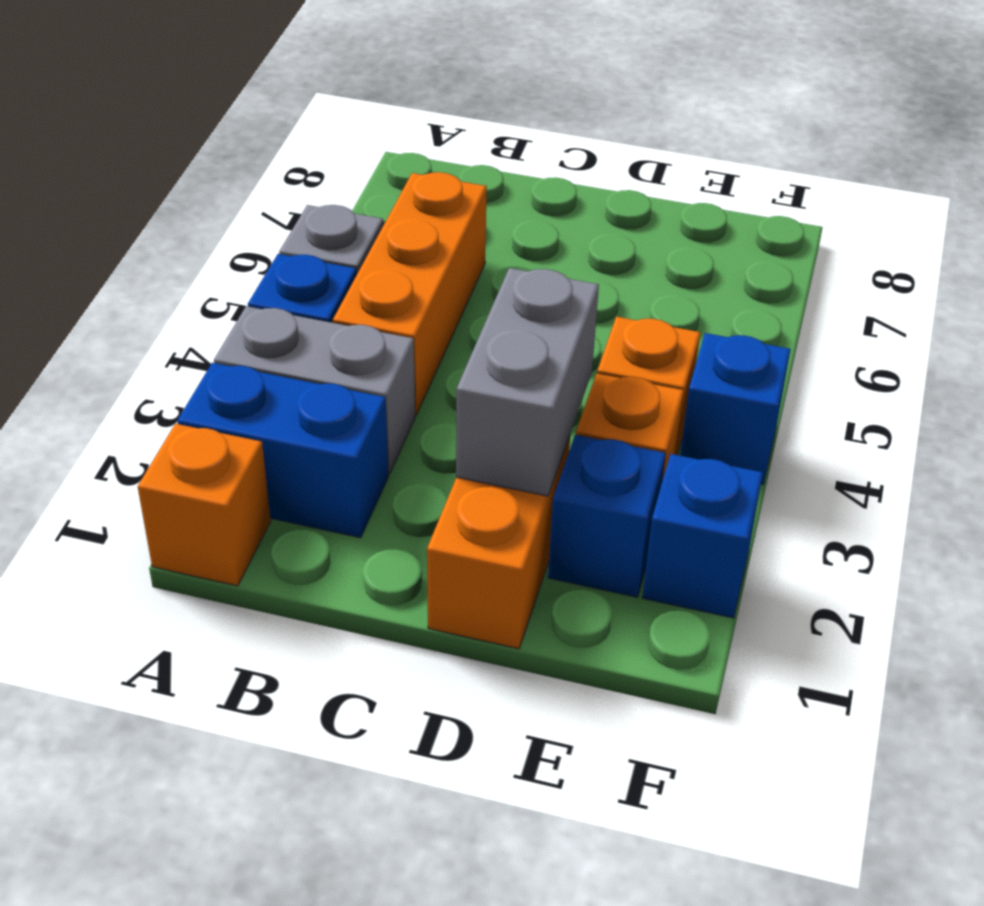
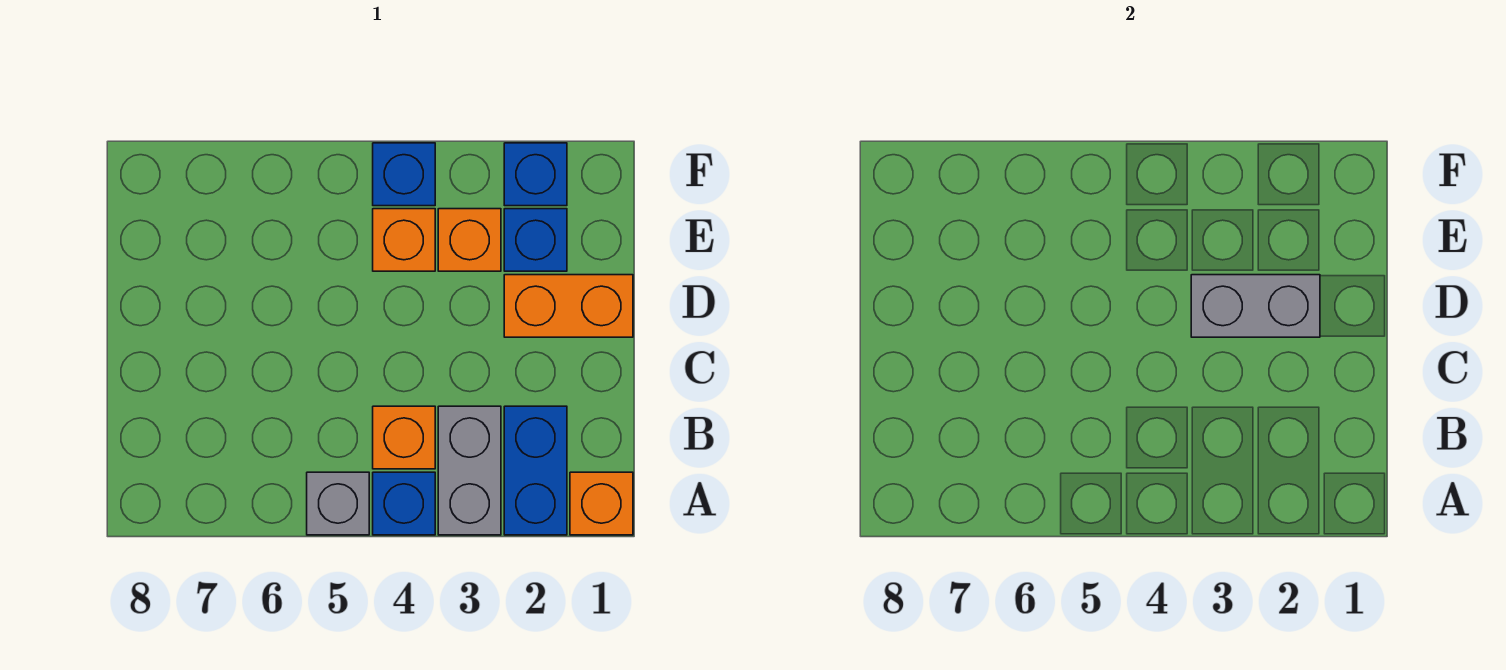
orange 1x3 brick [333,172,487,415] -> orange 1x1 brick [373,406,435,469]

